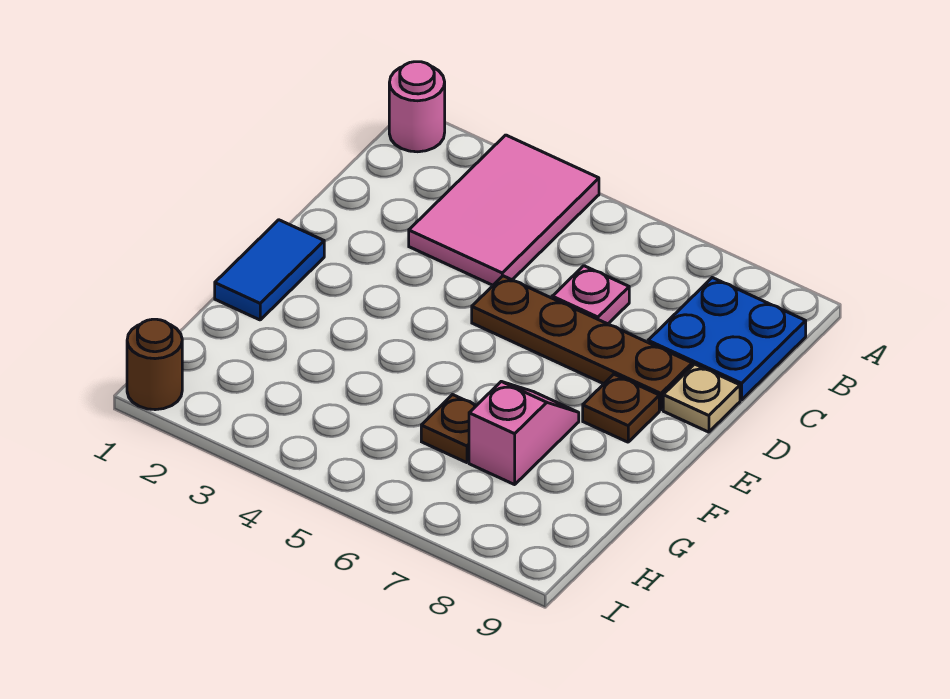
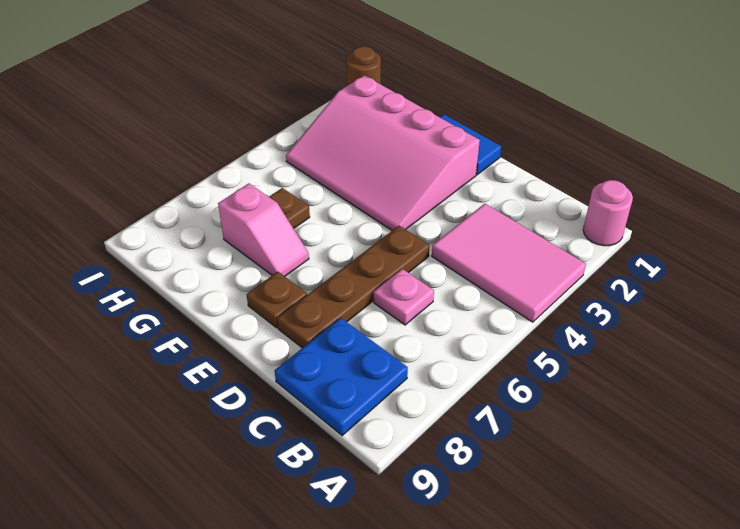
tan 1x1 plate [663,364,740,432] -> none
none -> pink 3x4 slope [286,75,480,230]

